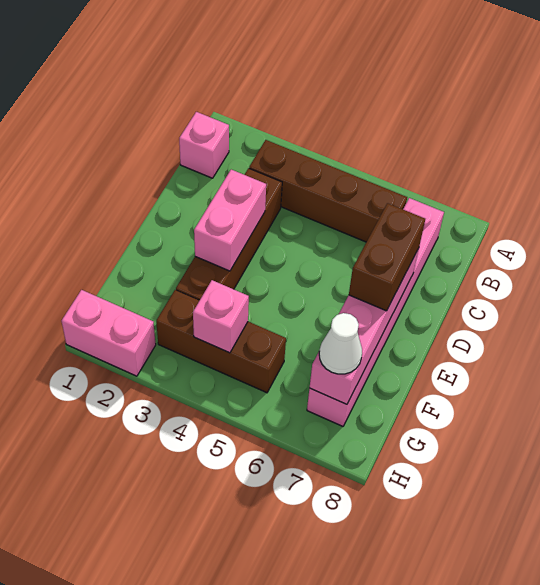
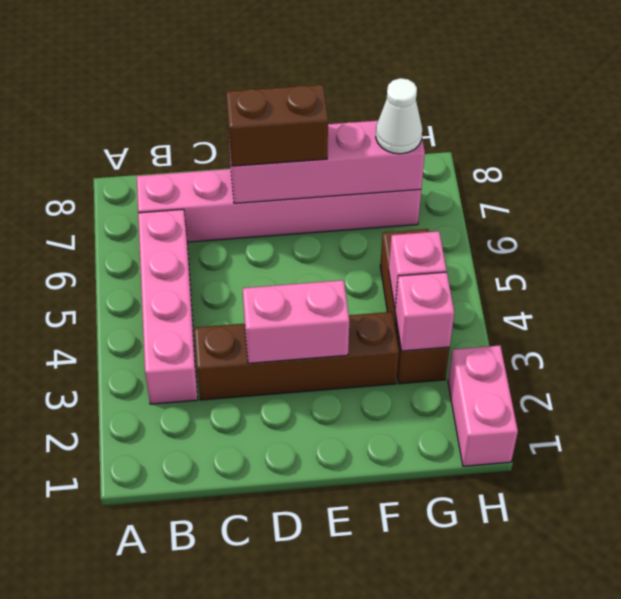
pink 1x1 brick [179,112,229,178] -> pink 1x1 brick moved to [395,272,454,351]
brown 1x4 brick [249,140,407,242] -> pink 1x4 brick [138,209,198,404]

